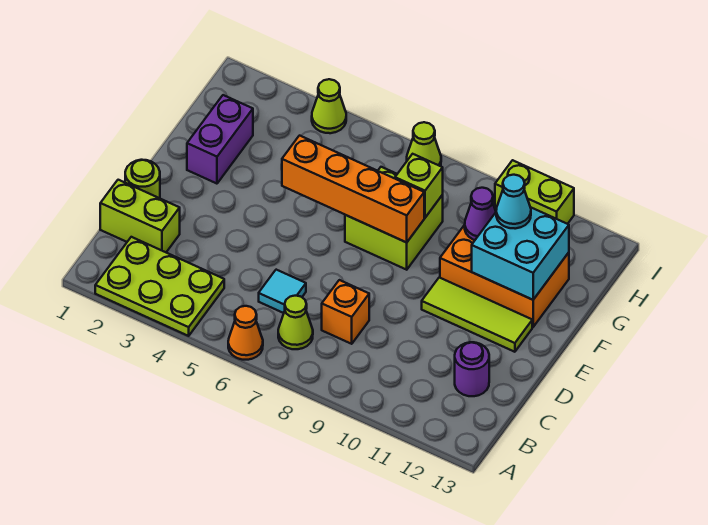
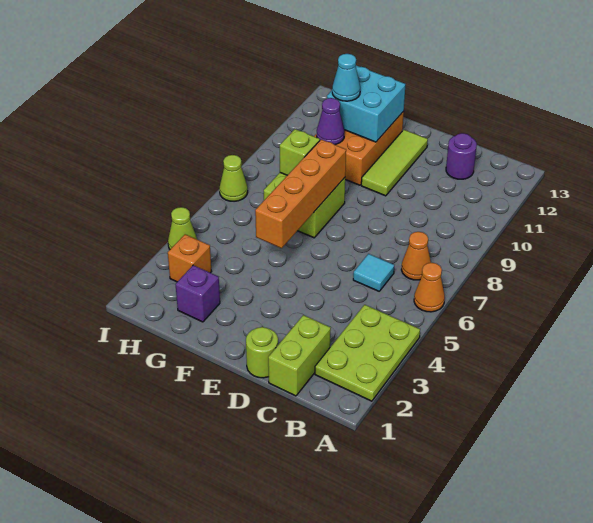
lime 1x1 cone [278,296,313,349] -> orange 1x1 cone [401,232,431,280]
orange 1x1 brick [322,280,369,344] -> orange 1x1 brick moved to [168,234,211,282]
purple 1x2 brick [187,95,253,184] -> purple 1x1 brick [176,265,220,322]
lime 1x2 brick [495,160,574,224] -> none

